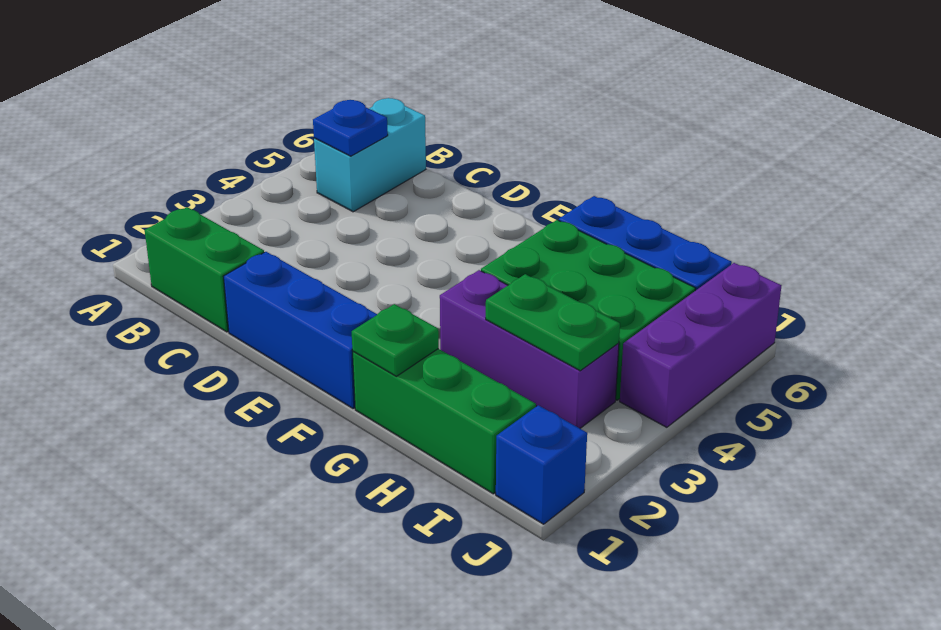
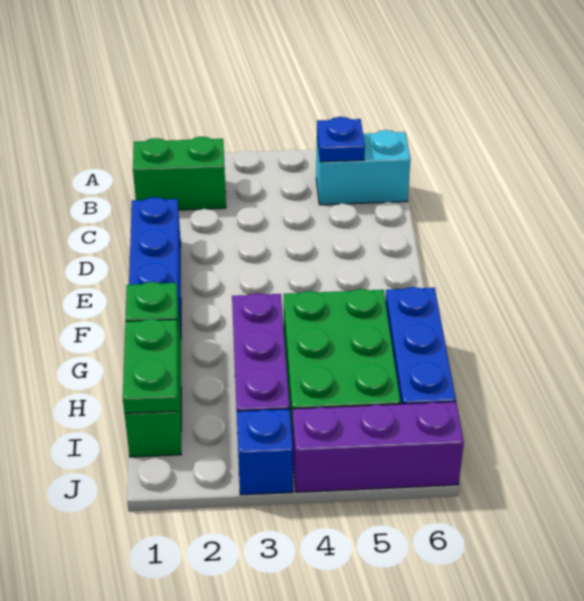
green 1x2 brick [145,207,264,332] -> green 1x2 brick turned to [133,137,226,210]
green 1x2 plate [486,274,620,371] -> green 1x2 plate moved to [123,319,178,414]
blue 1x1 brick [496,405,587,524] -> blue 1x1 brick moved to [237,409,293,495]

